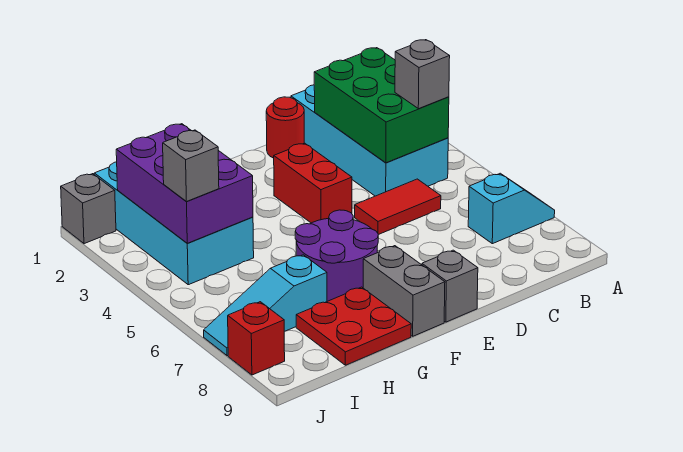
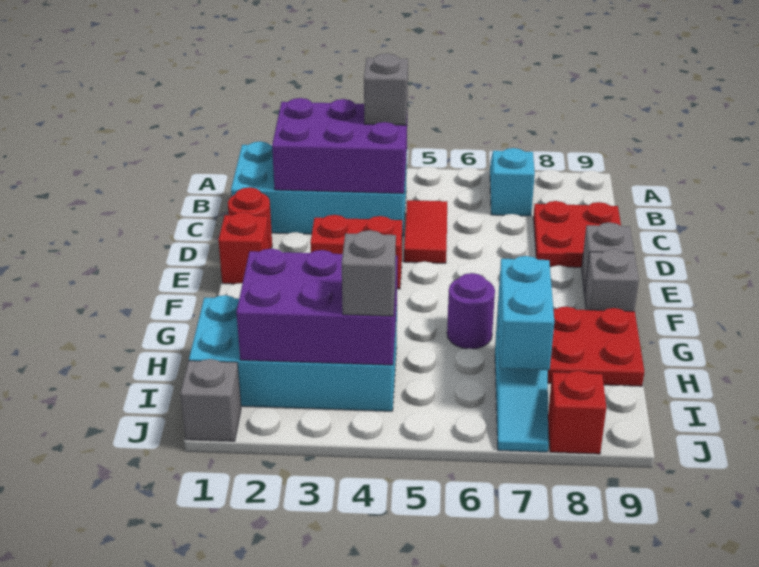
green 2x3 brick [314,48,449,163] -> purple 2x3 brick [272,98,407,194]
none -> red 2x2 plate [533,201,621,267]
none -> red 1x1 brick [218,212,269,284]
purple 2x2 round brick [295,210,378,301] -> purple 1x1 round brick [447,273,495,349]
grey 1x2 brick [363,246,445,336] -> grey 1x1 brick [585,249,639,311]
none -> cyan 1x2 brick [498,256,554,370]

